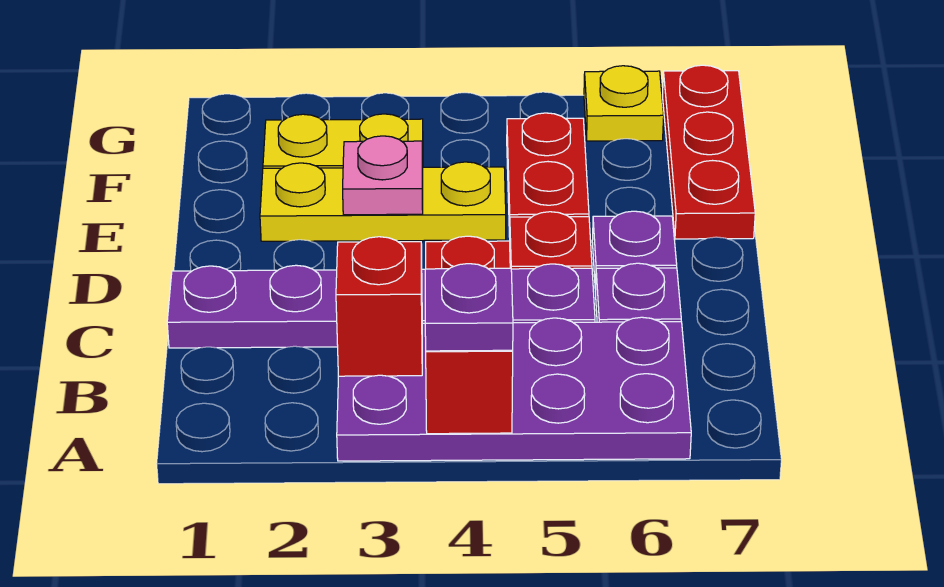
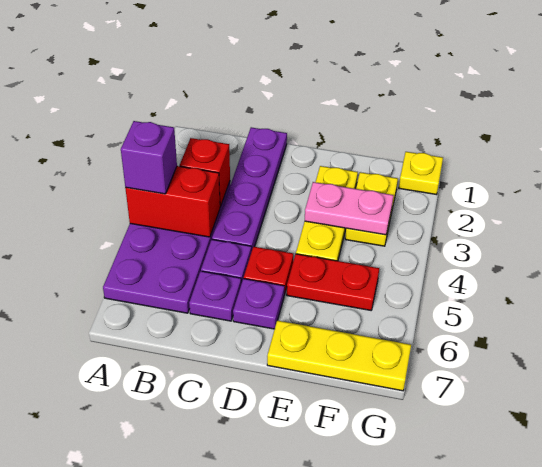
purple 1x1 plate [425,264,513,351] -> purple 1x1 brick [121,121,177,194]
pink 1x1 plate [343,136,423,215] -> pink 1x2 plate [305,182,394,235]
red 1x3 plate [663,65,755,239] -> yellow 1x3 plate [267,320,411,391]
yellow 1x1 plate [584,66,664,141] -> yellow 1x1 plate moved to [399,152,443,195]

